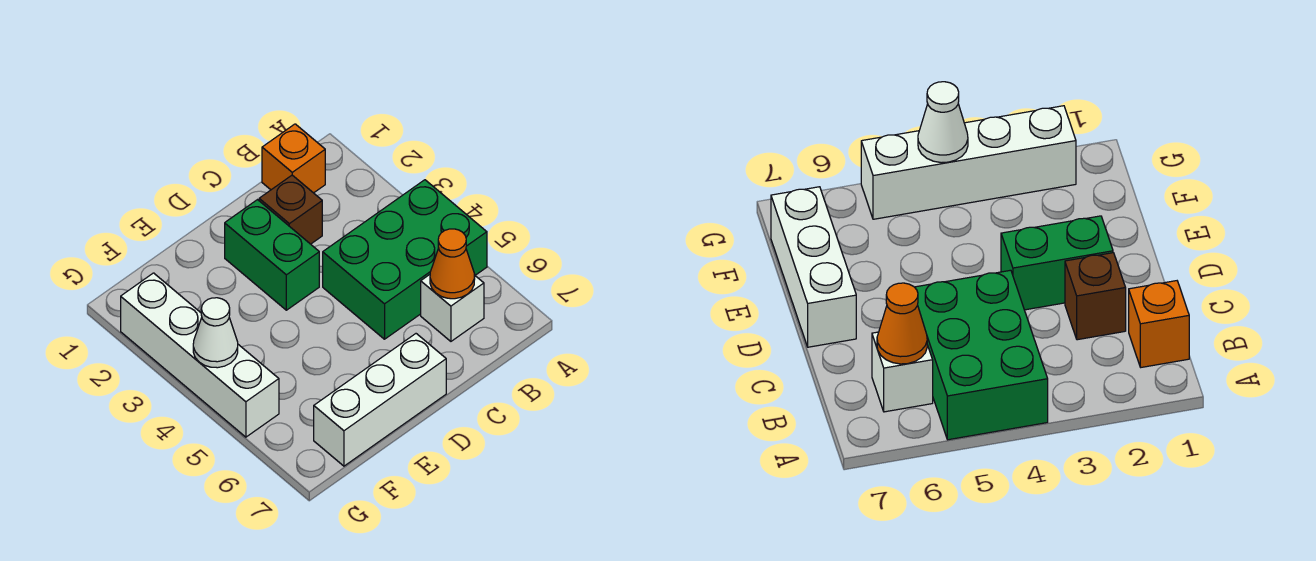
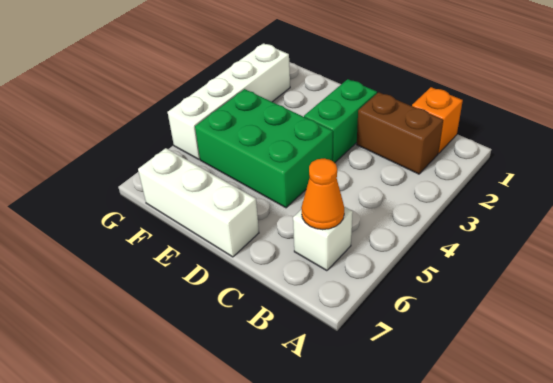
green 2x3 brick [323,180,487,339] -> green 2x3 brick moved to [195,89,333,208]
brown 1x1 brick [259,175,322,244] -> brown 1x2 brick [357,92,443,174]
white 1x1 cone [193,298,238,368] -> none

